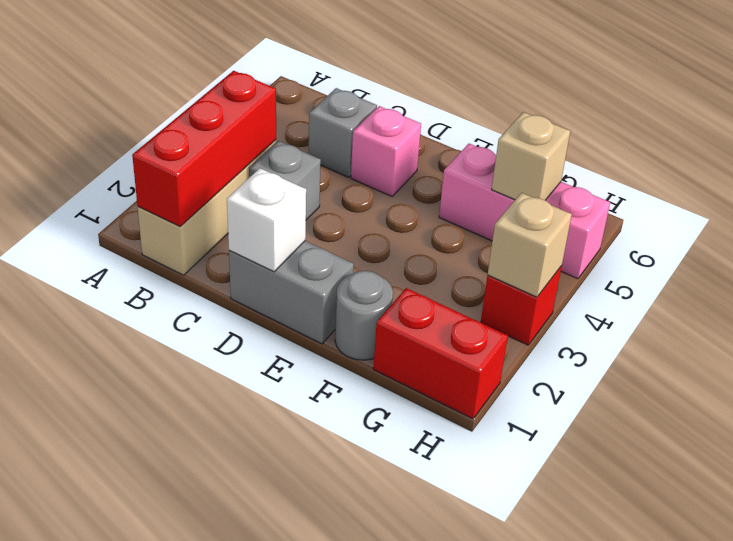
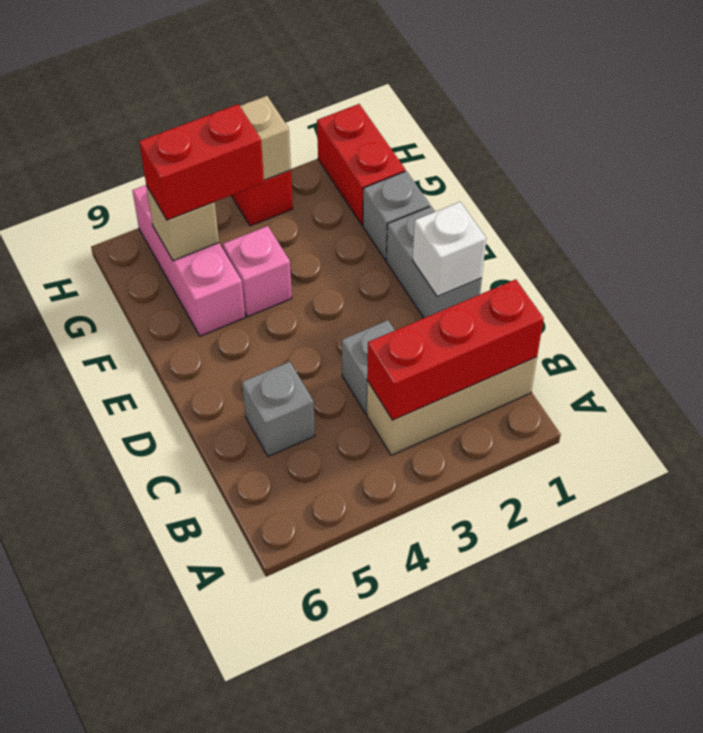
pink 1x1 brick [351,106,421,196] -> pink 1x1 brick moved to [223,226,292,317]
grey 1x1 round brick [335,271,393,360] -> grey 1x1 brick [363,171,430,260]
none -> red 1x2 brick [139,104,264,220]

